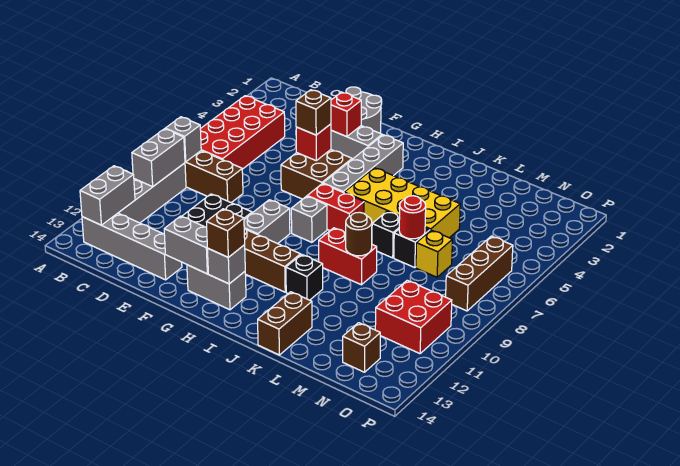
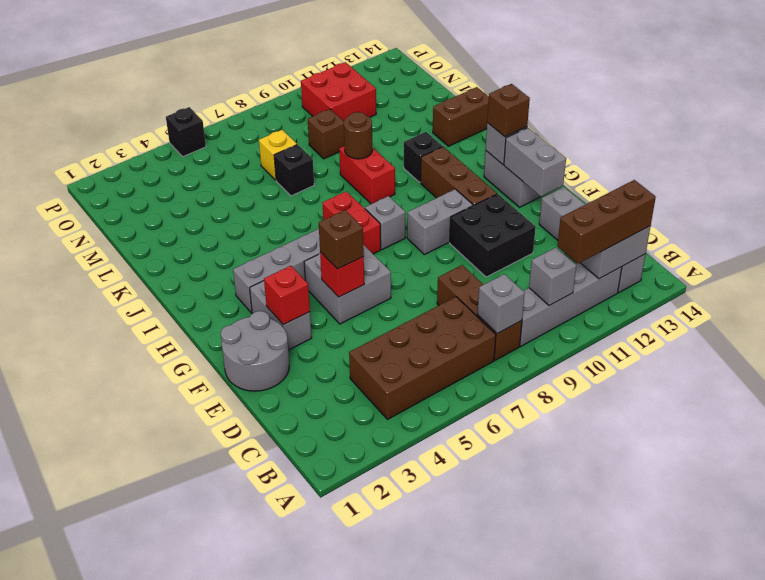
red 2x4 brick [200,96,285,169] -> brown 2x4 brick [349,297,496,419]
grey 1x2 brick [132,129,185,187] -> grey 1x1 brick [529,247,576,306]
brown 2x2 brick [281,150,352,199] -> grey 2x2 brick [304,245,391,324]
yellow 2x4 brick [344,168,460,238] -> none
black 1x1 brick [372,211,400,258] -> black 1x1 brick moved to [166,107,206,156]
red 1x1 round brick [399,196,426,239] -> none
brown 1x1 brick [343,323,380,372] -> brown 1x1 brick moved to [308,109,344,159]
brown 1x3 brick [446,236,513,311] -> brown 1x3 brick moved to [557,180,656,264]

